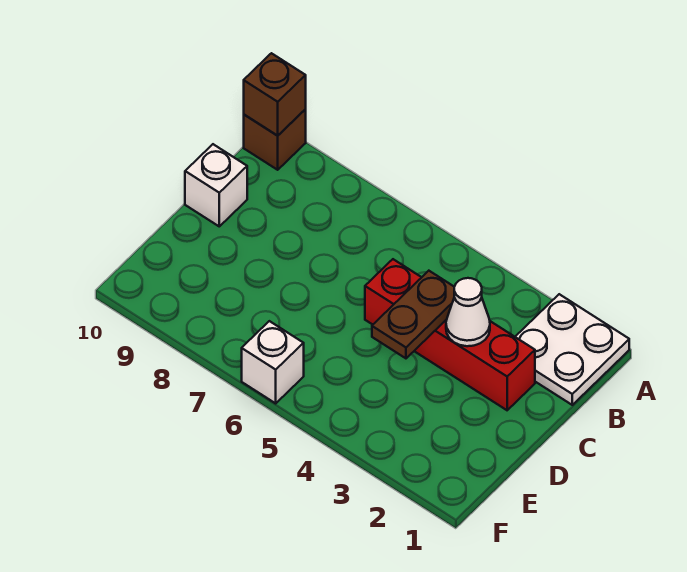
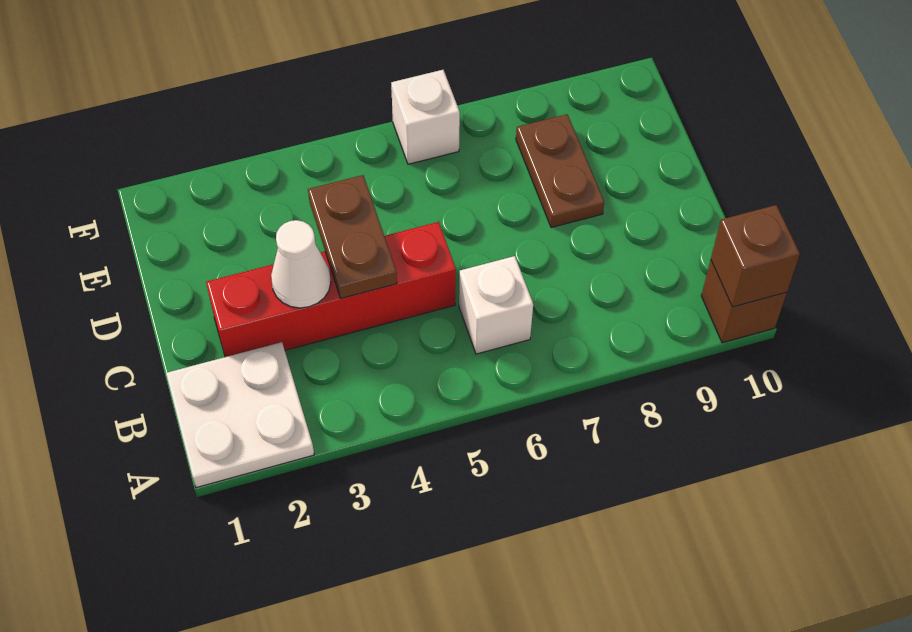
white 1x1 brick [185,144,247,226] -> white 1x1 brick moved to [459,256,533,354]
none -> brown 1x2 plate [516,114,604,228]

